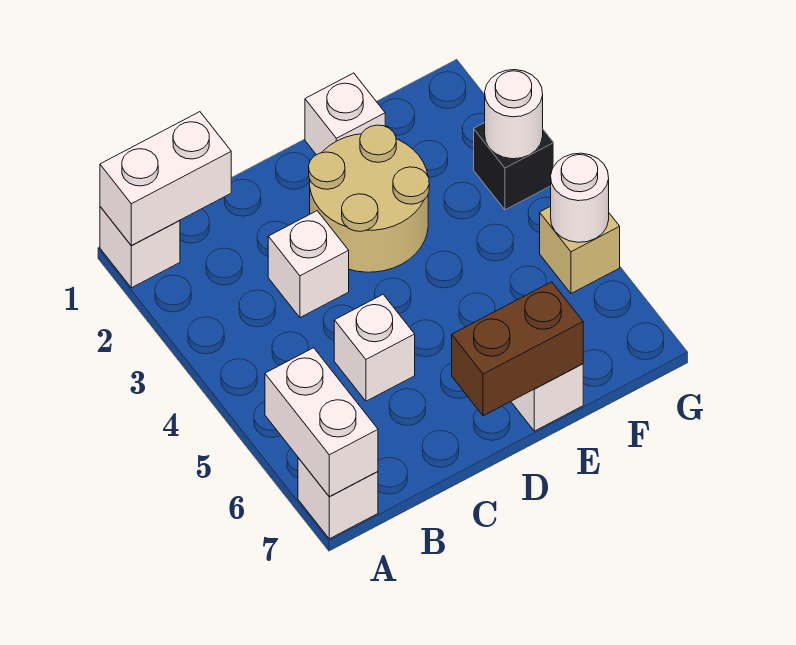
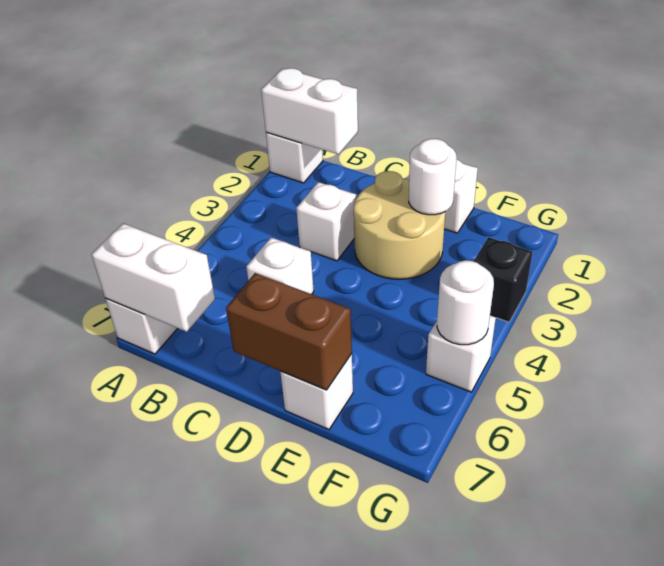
white 1x2 brick [265,348,378,497] -> white 1x2 brick turned to [91,224,215,332]
white 1x1 round brick [485,70,543,159] -> white 1x1 round brick moved to [409,139,457,215]
tan 1x1 brick [540,206,620,293] -> white 1x1 brick [426,316,496,392]

